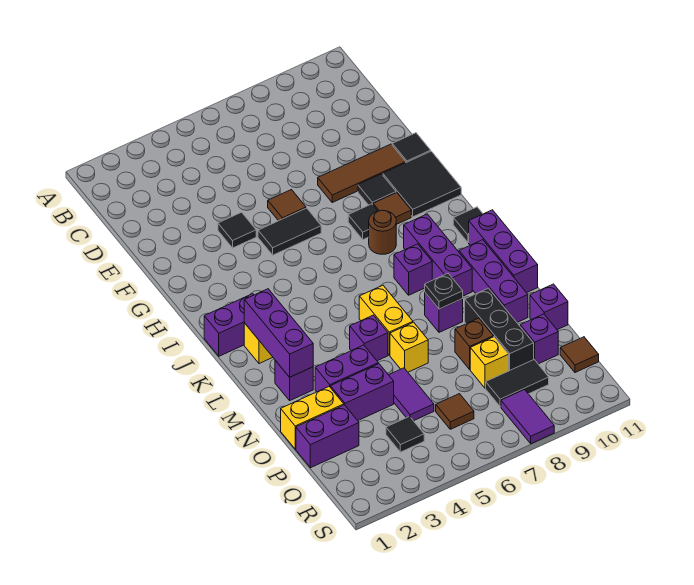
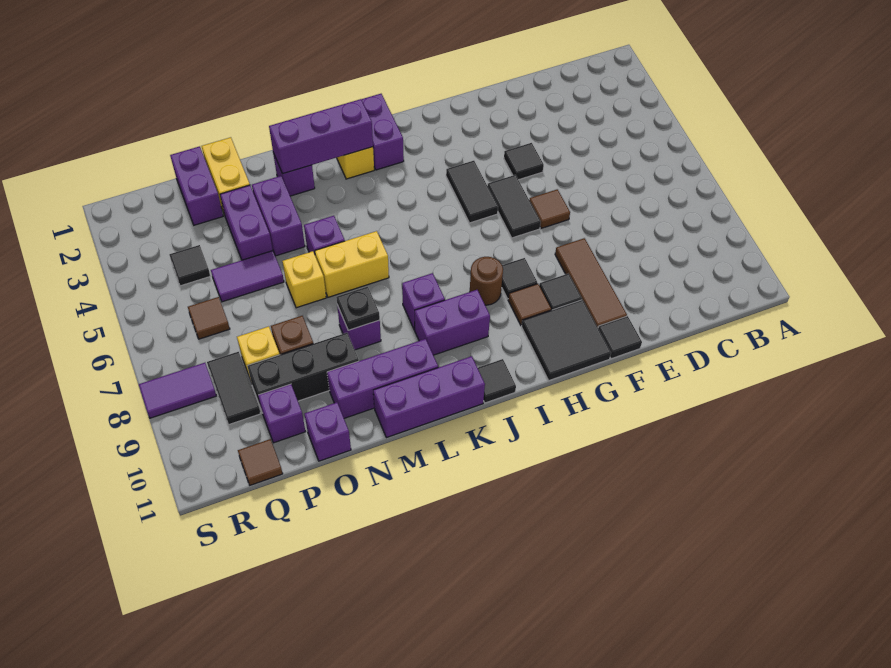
none -> black 1x2 tile [446,161,498,223]
purple 1x3 brick [404,214,472,296] -> purple 1x2 brick [415,290,490,355]

